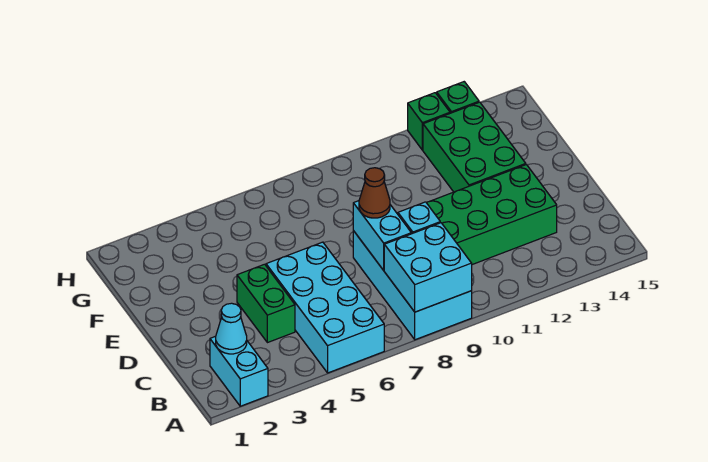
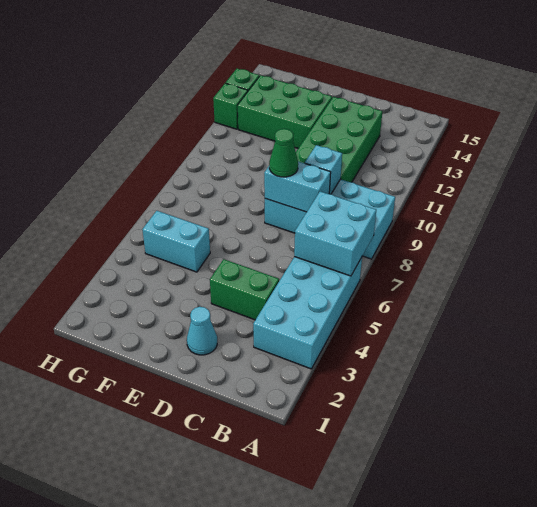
cyan 1x2 brick [210,336,268,406] -> cyan 1x2 brick moved to [142,211,210,272]
cyan 2x4 brick [266,242,384,373] -> cyan 2x4 brick turned to [253,257,362,369]
cyan 2x2 brick [384,223,472,312] -> cyan 2x2 brick moved to [294,191,376,276]
cyan 1x1 cone [216,303,247,354] -> cyan 1x1 cone moved to [187,307,217,355]
brown 1x1 cone [359,168,390,218] -> green 1x1 cone [269,129,298,177]

